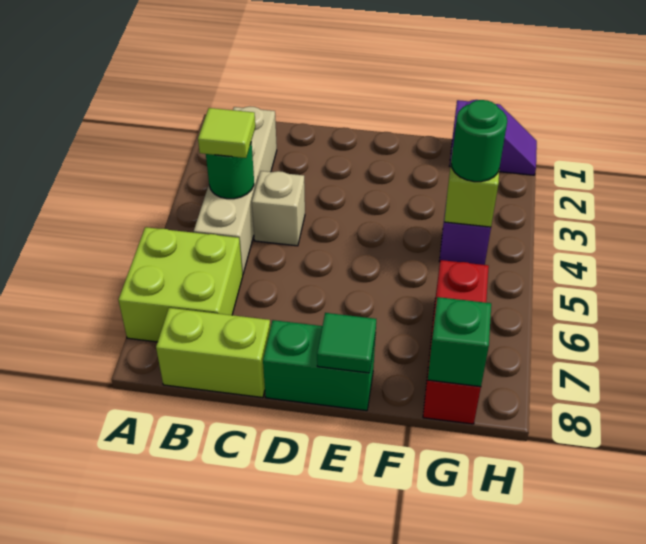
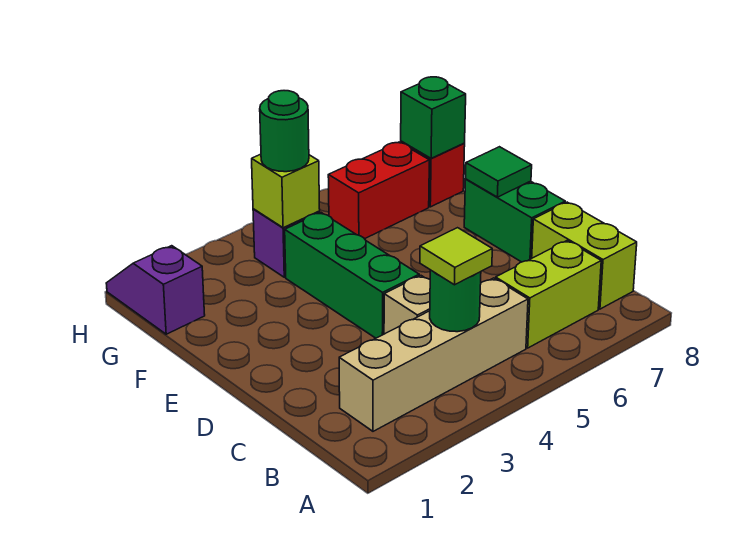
lime 2x2 brick [118,227,243,342] -> lime 1x2 brick [496,241,601,348]
none -> green 1x3 brick [285,213,419,338]

